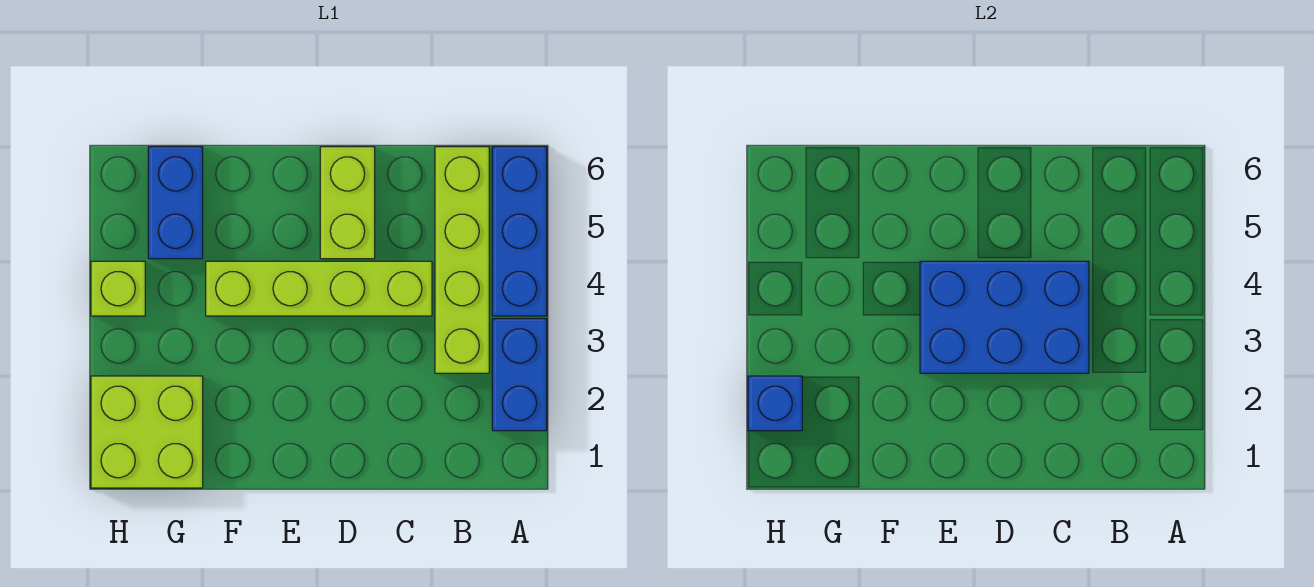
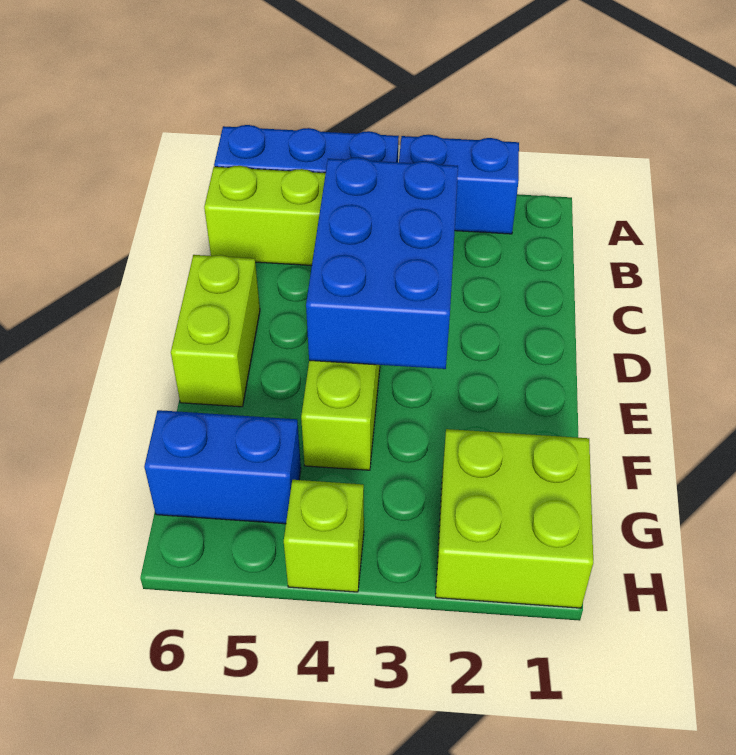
lime 1x2 brick [320,147,375,259] -> lime 1x2 brick turned to [171,255,260,407]
blue 1x1 brick [748,376,802,431] -> none

